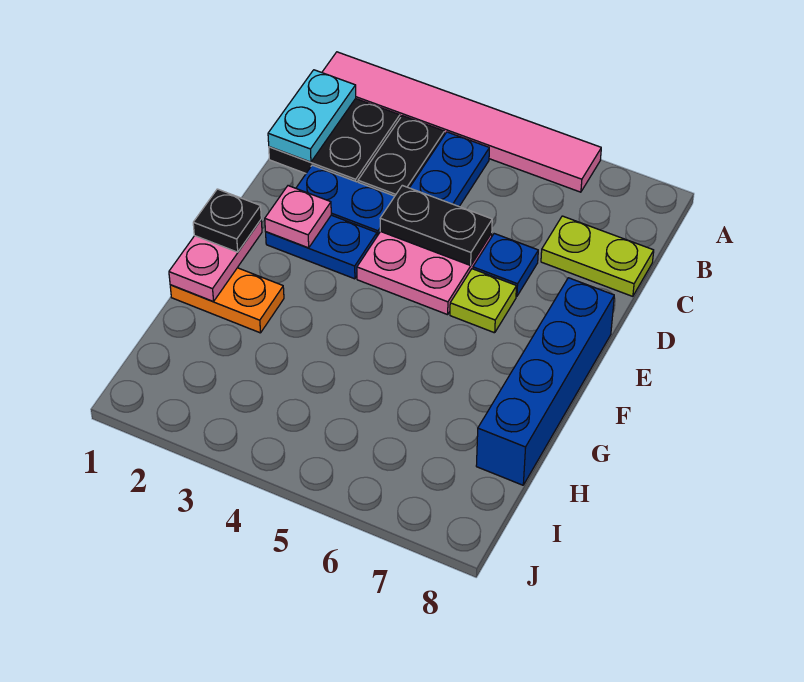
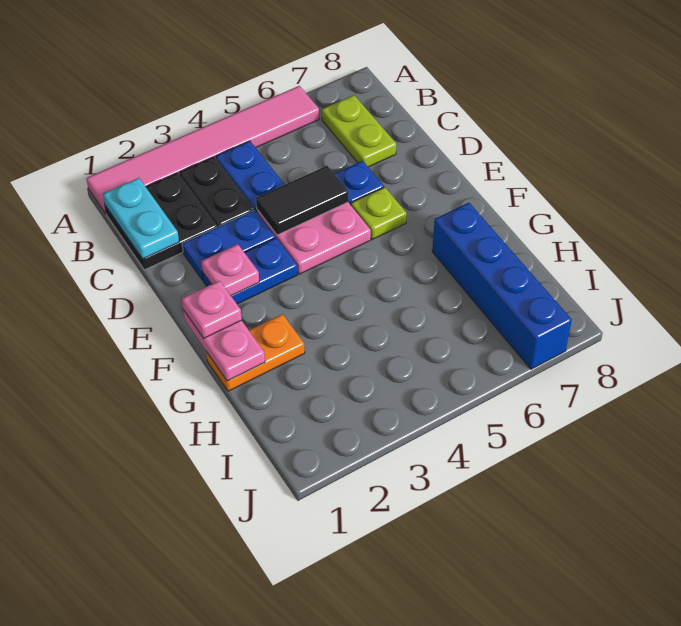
lime 1x2 plate [541,216,654,296] -> lime 1x2 plate turned to [322,95,396,167]
black 1x2 plate [380,185,492,265] -> black 1x2 tile [256,166,348,235]
blue 1x4 brick [476,278,614,485] -> blue 1x4 brick moved to [432,203,572,369]
black 1x1 plate [193,189,261,252] -> pink 1x1 plate [182,281,242,338]

